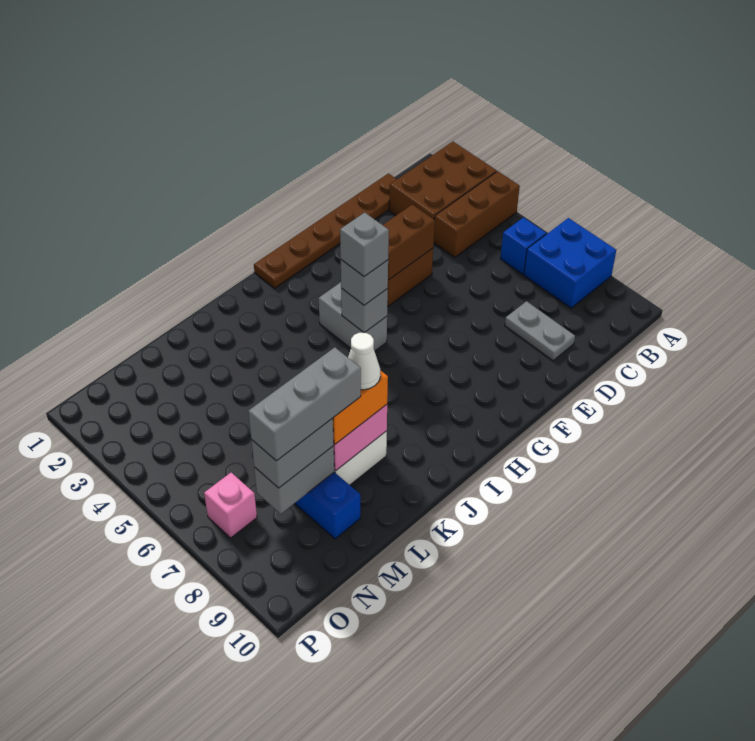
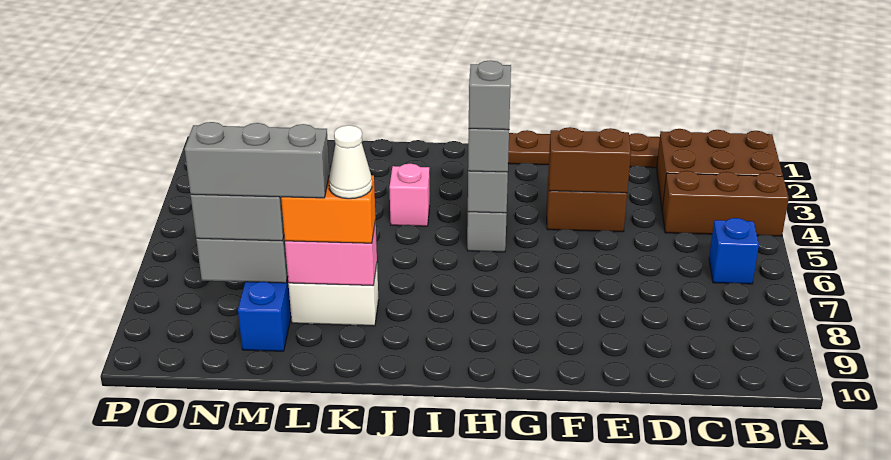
blue 2x2 brick [524,218,616,308] -> none
grey 1x2 plate [505,301,575,361] -> none
pink 1x1 brick [204,473,257,538] -> pink 1x1 brick moved to [389,163,430,226]

